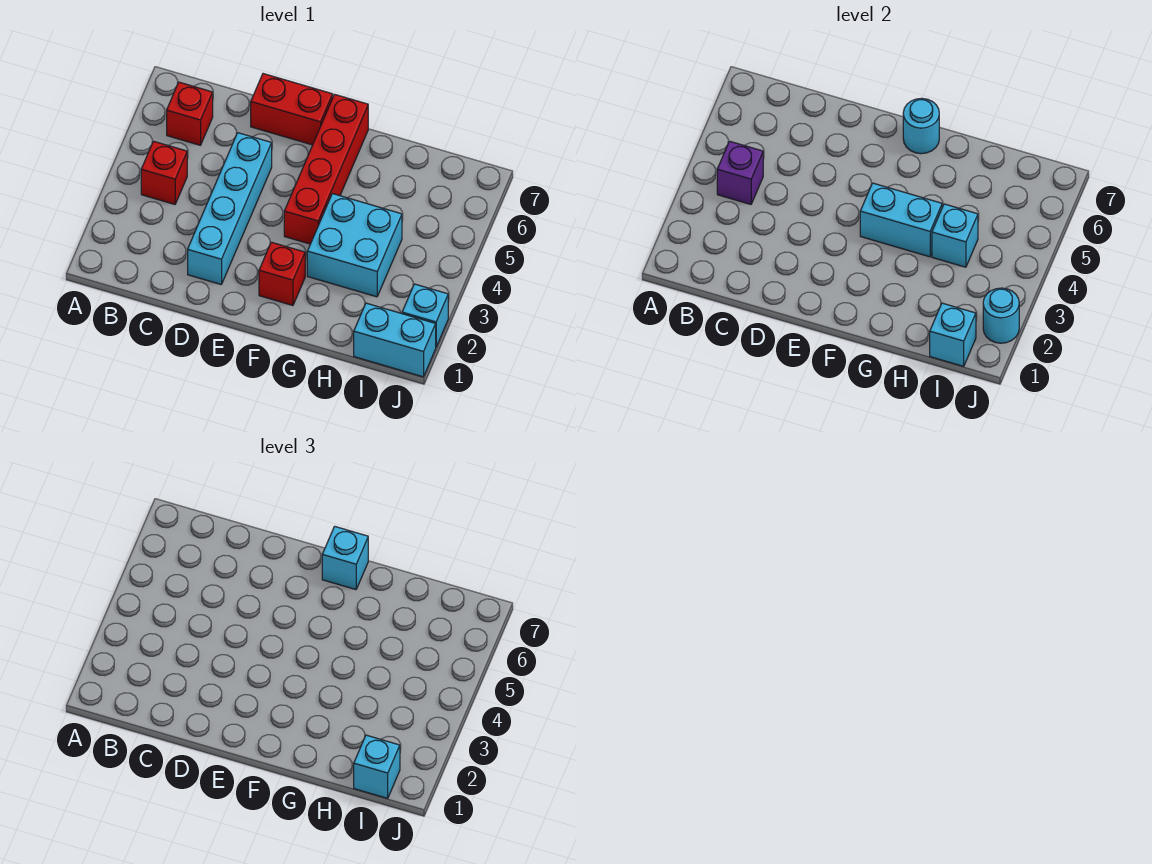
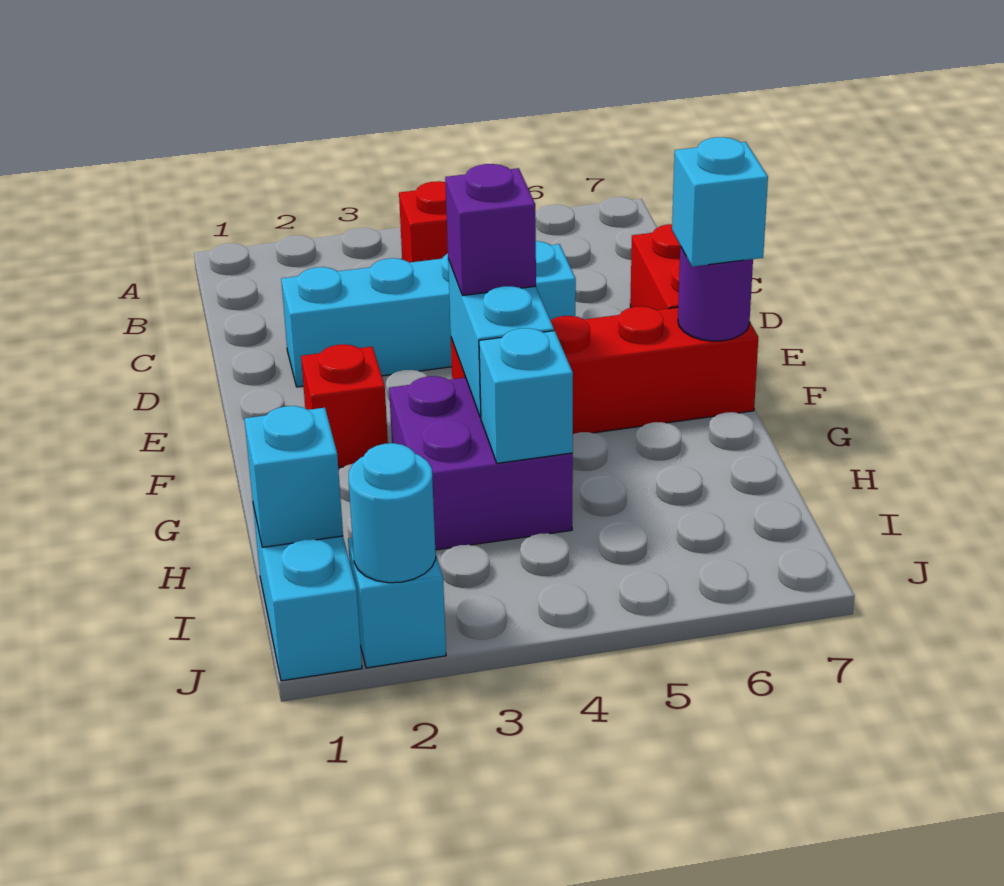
purple 1x1 brick [717,141,763,204] -> purple 1x1 brick moved to [445,164,536,296]
red 1x1 brick [167,82,213,145] -> none
cyan 1x1 round brick [903,98,939,154] -> purple 1x1 round brick [678,246,753,341]
cyan 2x2 brick [307,194,402,297] -> purple 2x2 brick [389,376,573,550]
cyan 1x1 brick [354,735,400,798] -> none

